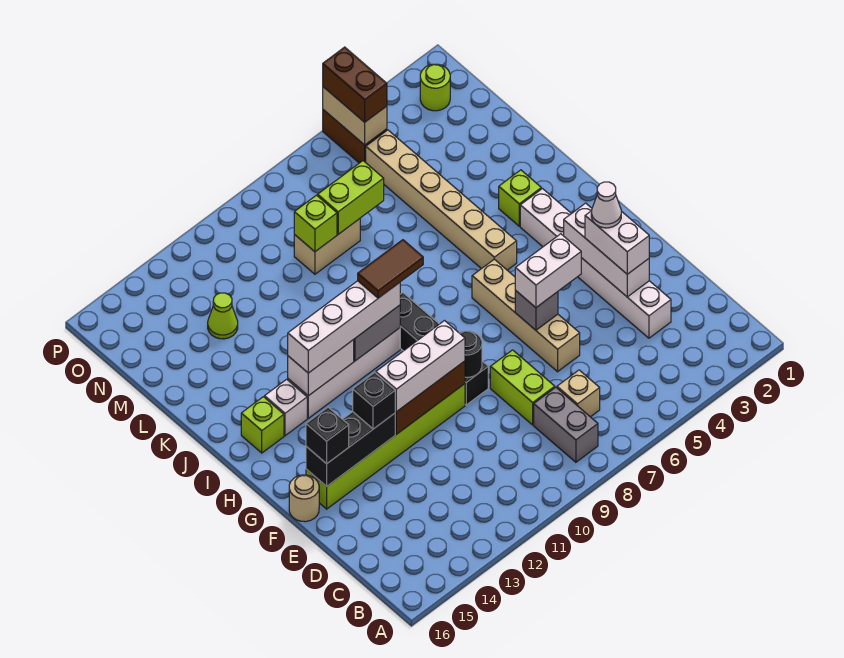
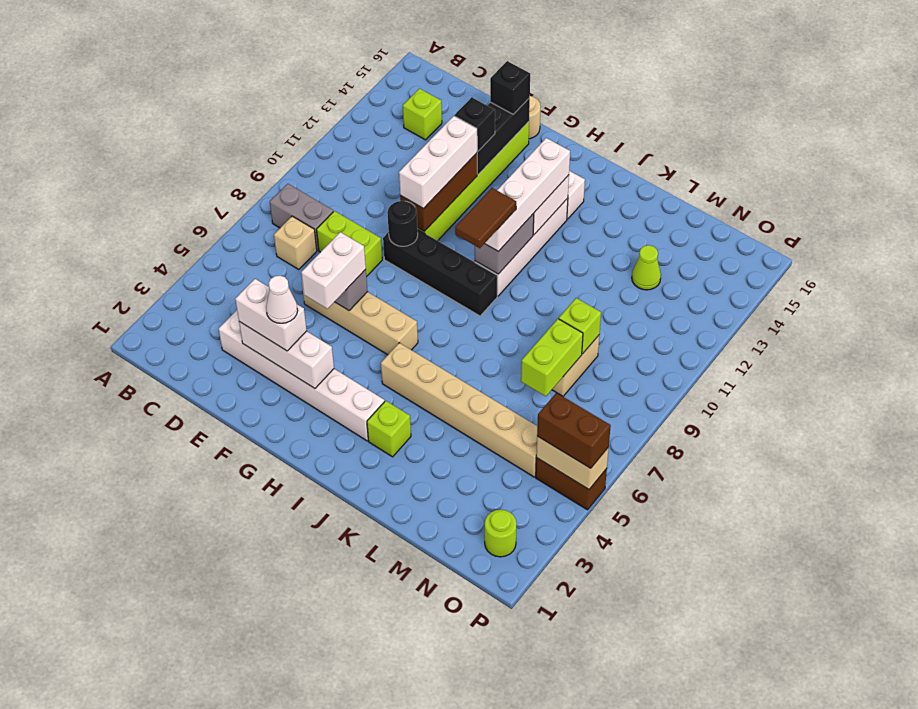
lime 1x1 brick [241,397,284,453] -> lime 1x1 brick moved to [403,89,442,140]

